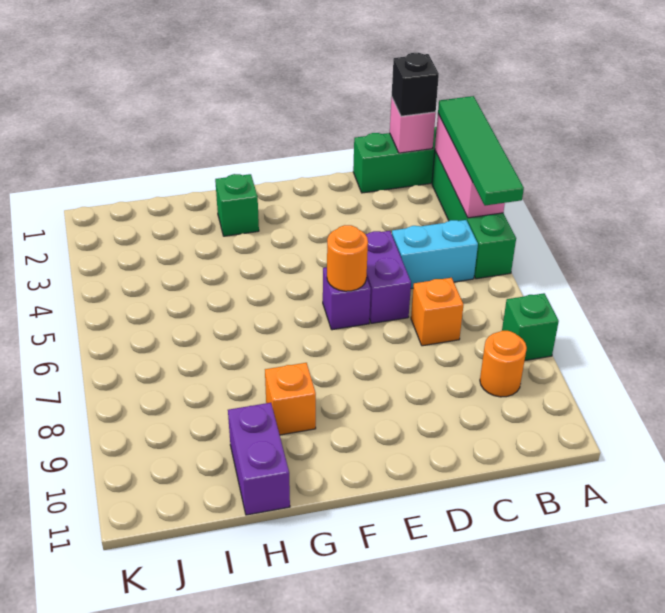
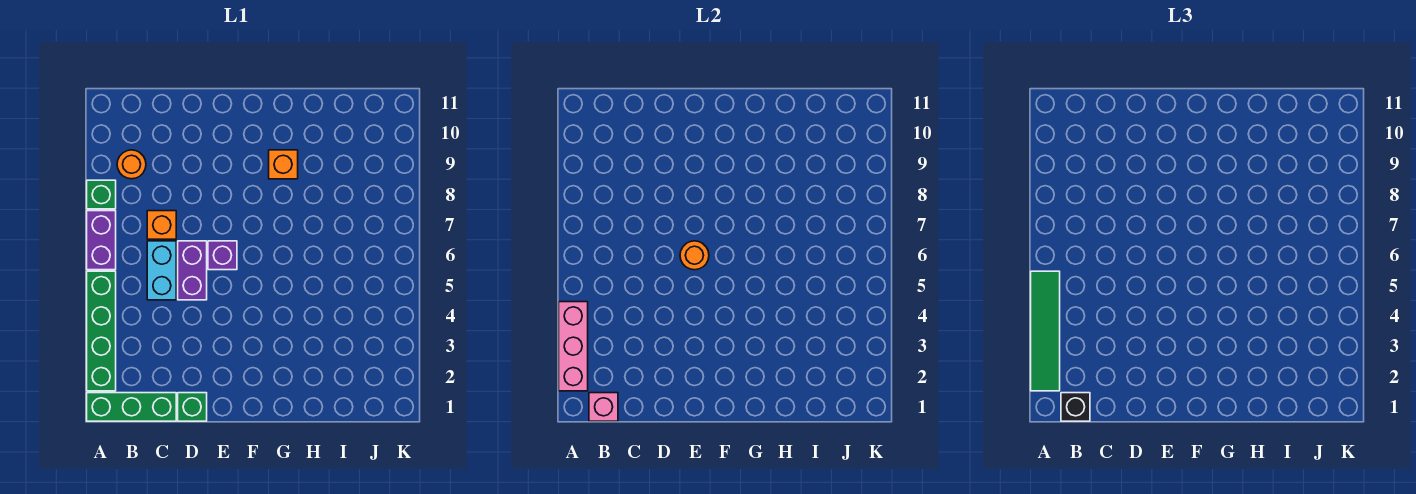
cyan 1x2 brick [392,220,478,289] -> cyan 1x2 brick turned to [147,241,176,300]
green 1x1 brick [215,174,259,236] -> green 1x1 brick moved to [178,393,207,421]
purple 1x2 brick [228,403,290,515] -> purple 1x2 brick moved to [87,211,116,270]

